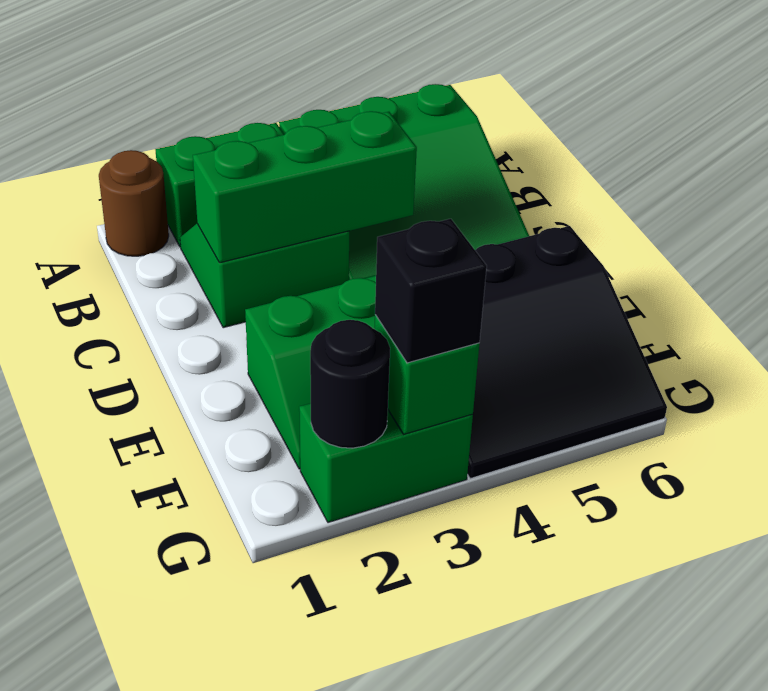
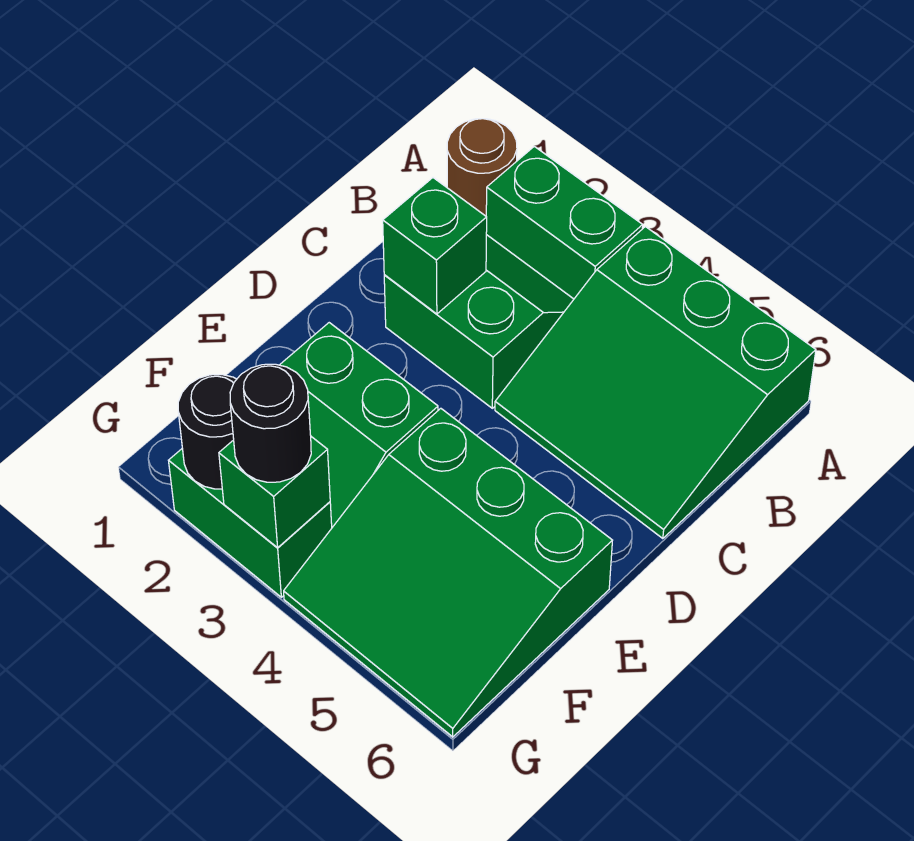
green 1x3 brick [193,111,417,263] -> green 1x1 brick [383,178,487,314]
black 3x3 slope [467,226,667,478] -> green 3x3 slope [284,408,612,737]
black 1x1 brick [375,219,487,363] -> black 1x1 round brick [230,364,311,482]

